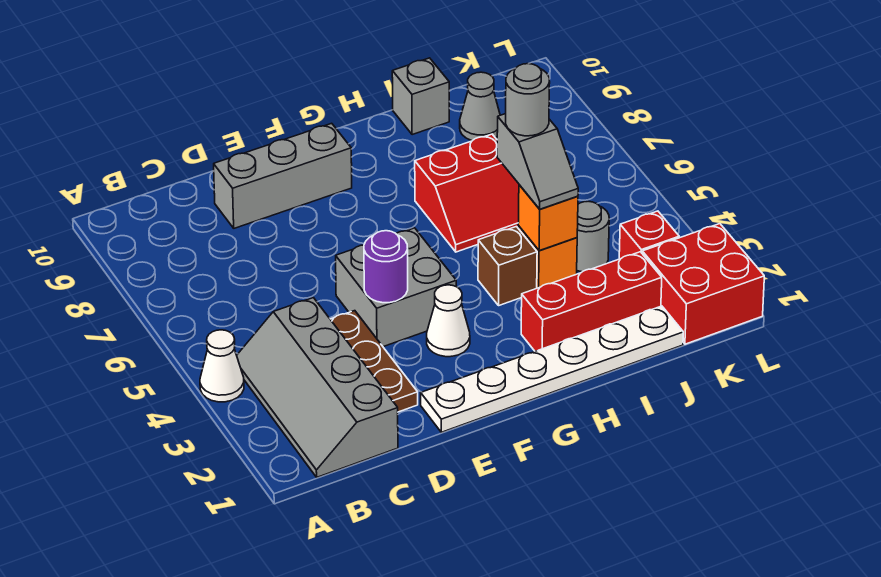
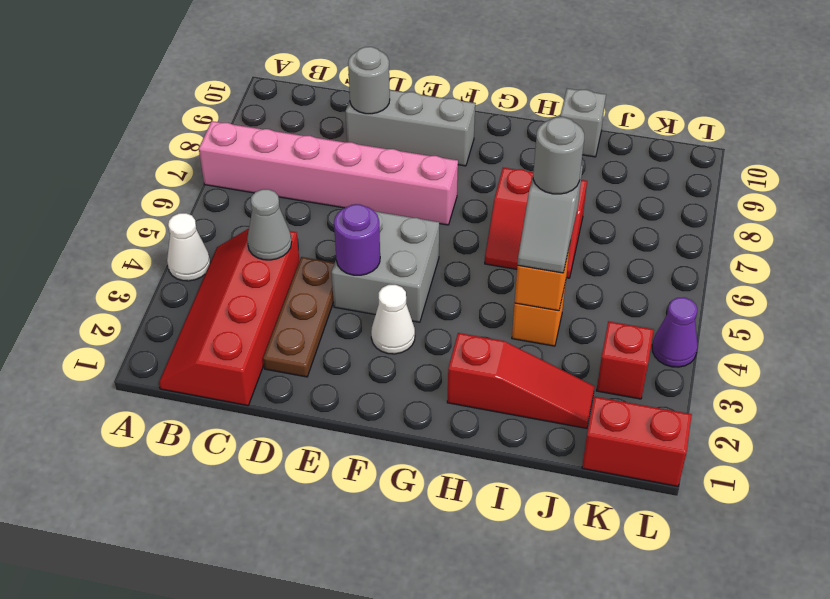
none -> pink 1x6 brick [199,121,458,225]
grey 2x4 slope [237,298,398,477] -> red 2x4 slope [159,229,299,406]
white 1x6 plate [421,306,683,432] -> none
red 1x3 brick [521,252,662,351] -> red 1x3 slope [447,333,595,428]
brown 1x1 brick [478,227,537,306] -> none
grey 1x1 round brick [577,201,609,272] -> grey 1x1 round brick moved to [348,47,390,114]
grey 1x1 cone [460,72,500,141] -> grey 1x1 cone moved to [247,189,292,260]
red 2x2 brick [642,224,764,344] -> red 1x2 brick [582,397,692,486]
none -> purple 1x1 cone [652,297,698,367]

